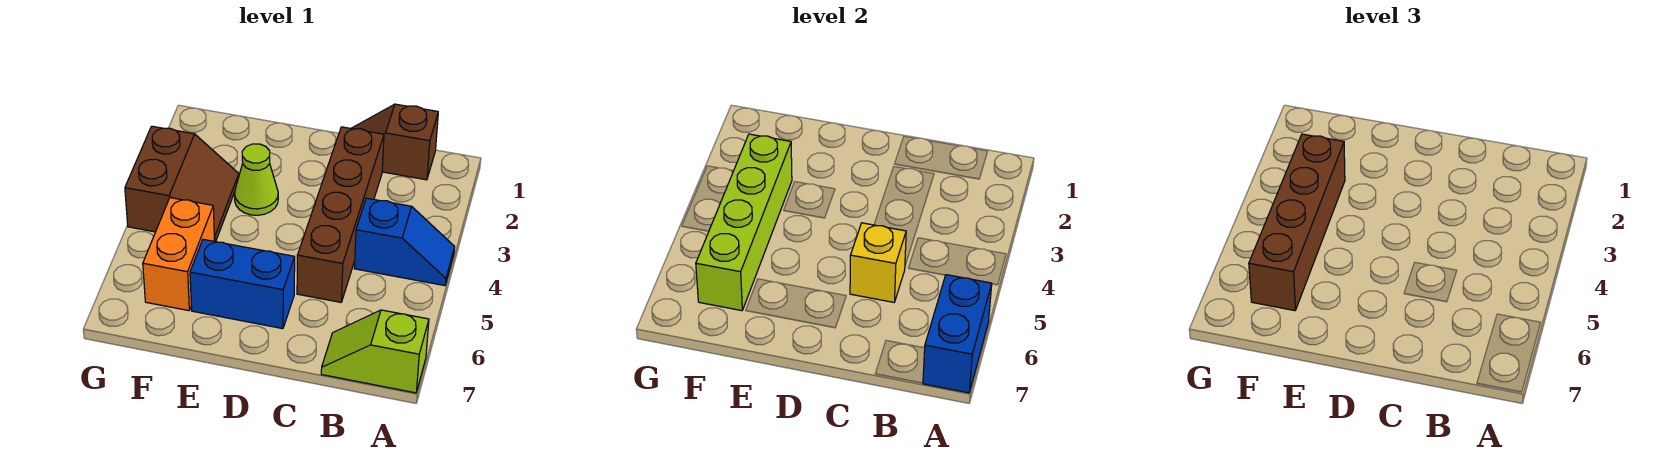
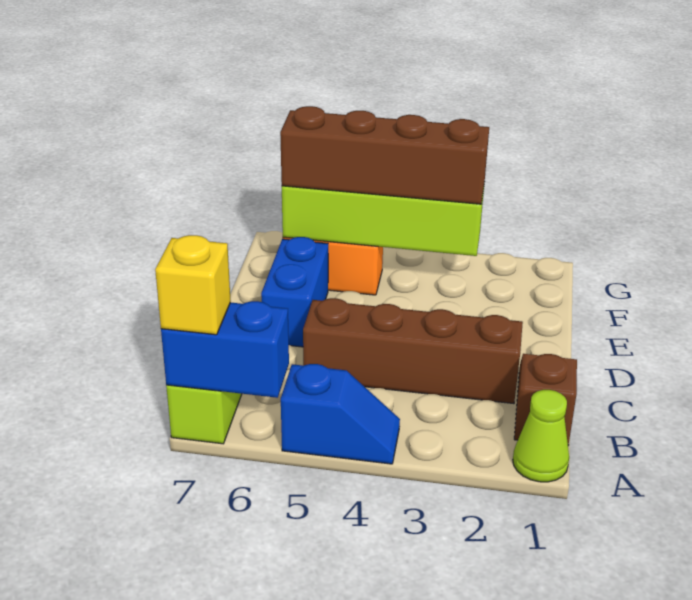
blue 1x2 slope [354,198,455,286] -> blue 1x2 slope turned to [281,364,400,464]
yellow 1x1 brick [850,223,906,302] -> yellow 1x1 brick moved to [155,235,231,335]
lime 1x1 cone [235,144,278,215] -> lime 1x1 cone moved to [513,390,569,482]
brown 2x2 slope [125,126,239,242] -> none

